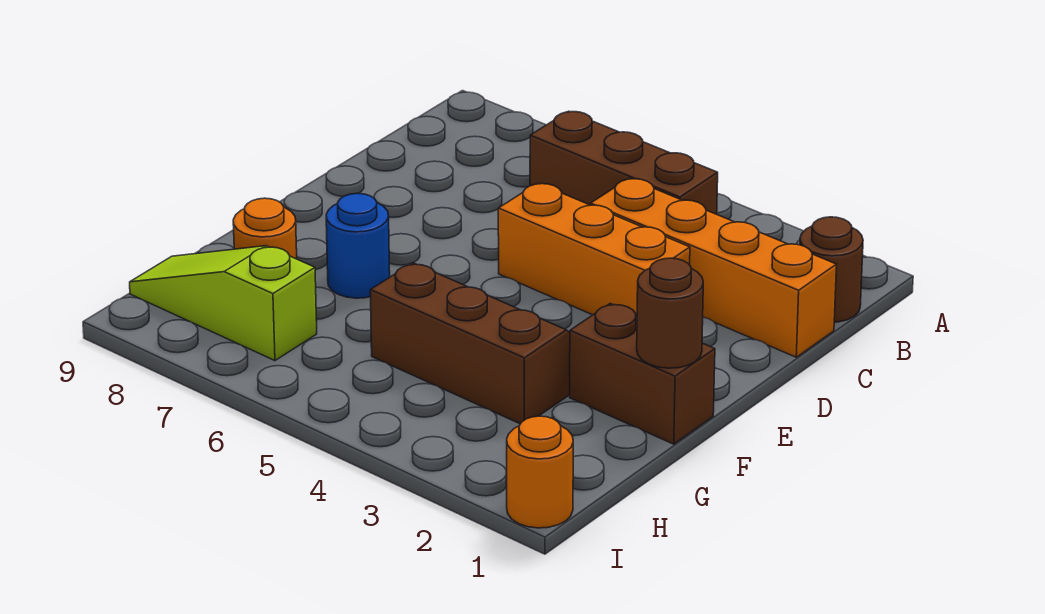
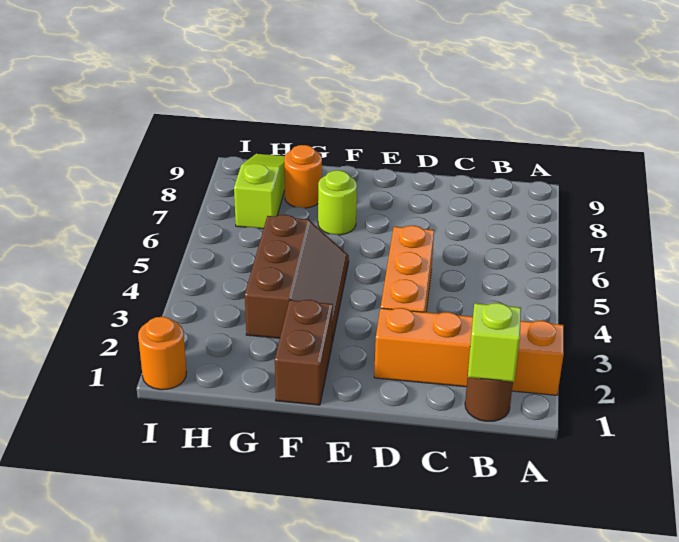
none -> lime 1x1 brick [468,303,521,382]
brown 1x3 brick [530,111,718,214] -> none
orange 1x4 brick [591,178,837,357] -> orange 1x4 brick turned to [374,308,564,395]
brown 1x1 round brick [637,258,703,368] -> none
blue 1x1 round brick [326,193,390,298] -> lime 1x1 round brick [318,170,357,235]

